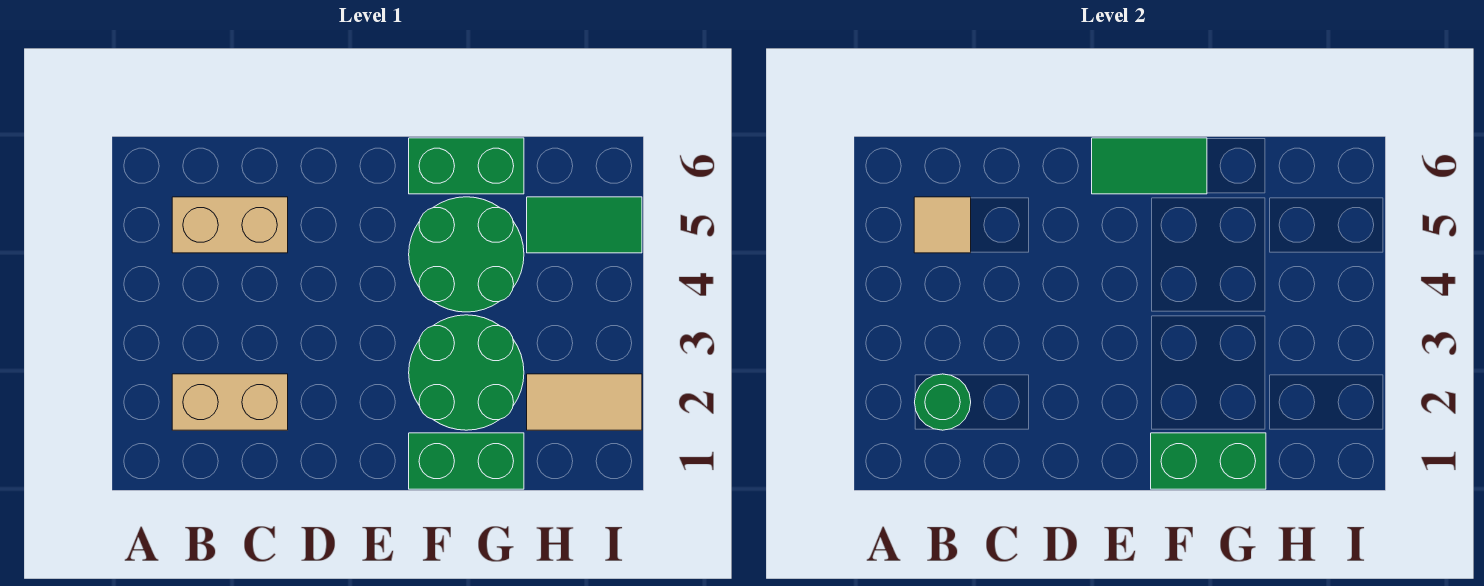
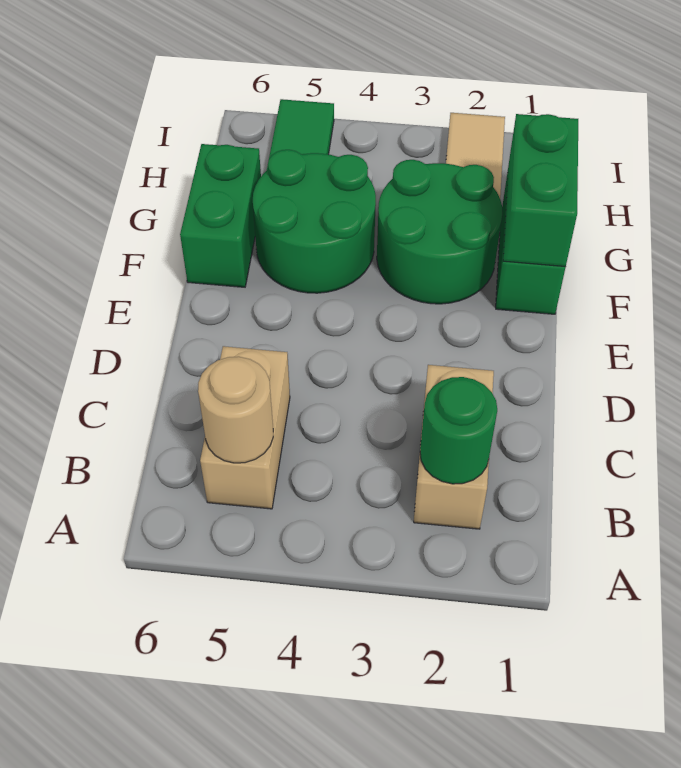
tan 1x1 tile [914,197,971,253] -> tan 1x1 round brick [198,357,273,463]
green 1x2 tile [1092,138,1207,194] -> none

